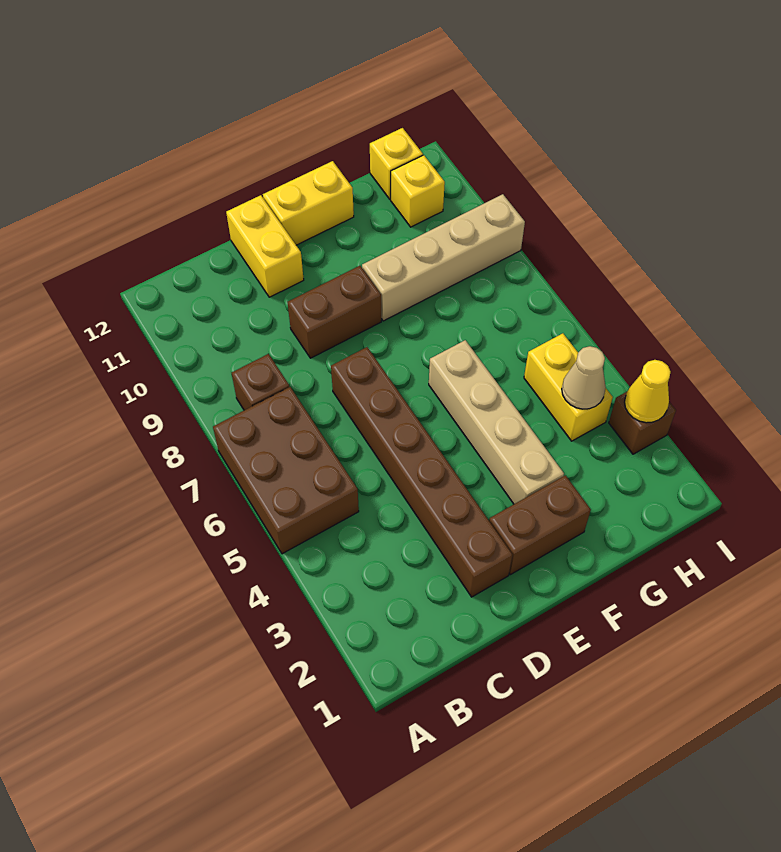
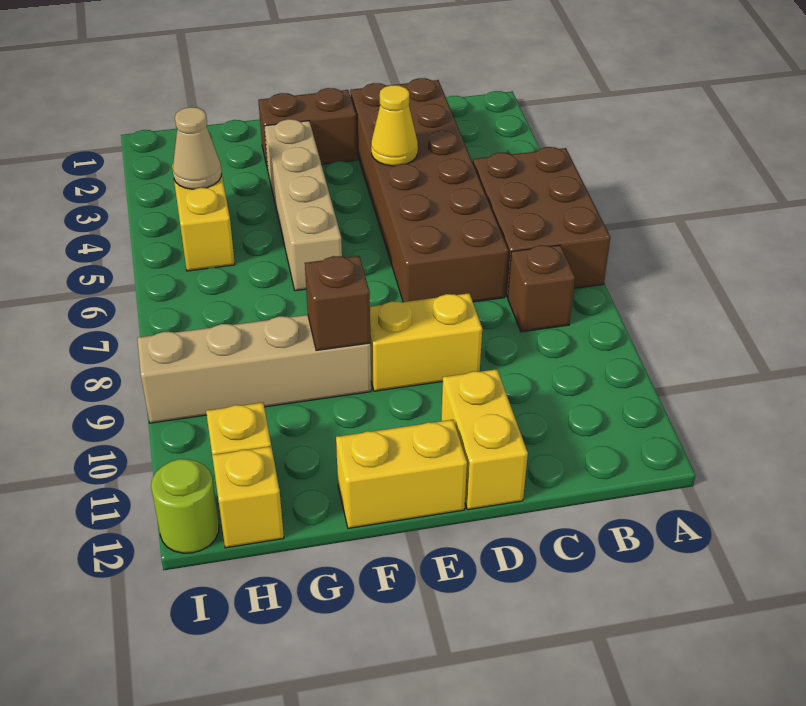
brown 1x6 brick [331,347,512,597] -> brown 2x6 brick [350,78,508,302]
brown 1x2 brick [288,266,381,358] -> yellow 1x2 brick [370,293,482,391]
brown 1x1 brick [609,392,676,454] -> brown 1x1 brick moved to [305,256,370,350]
yellow 1x1 cone [625,360,671,423] -> yellow 1x1 cone moved to [371,85,418,166]
none -> lime 1x1 round brick [151,459,219,553]

